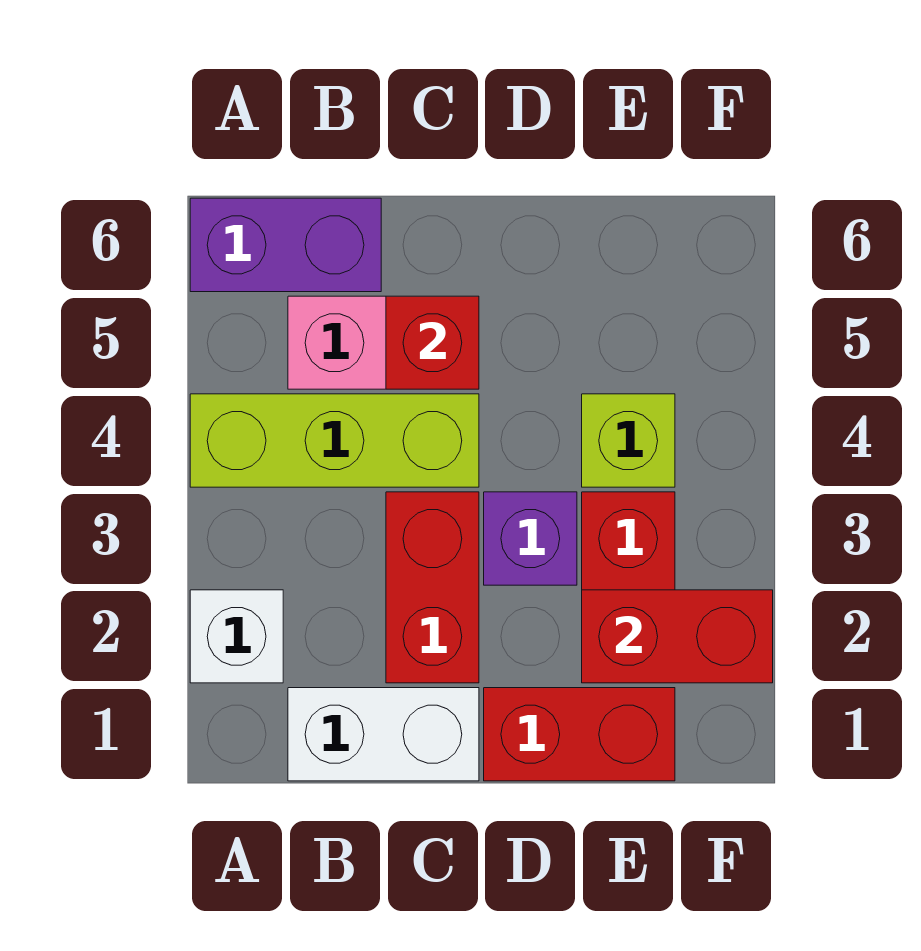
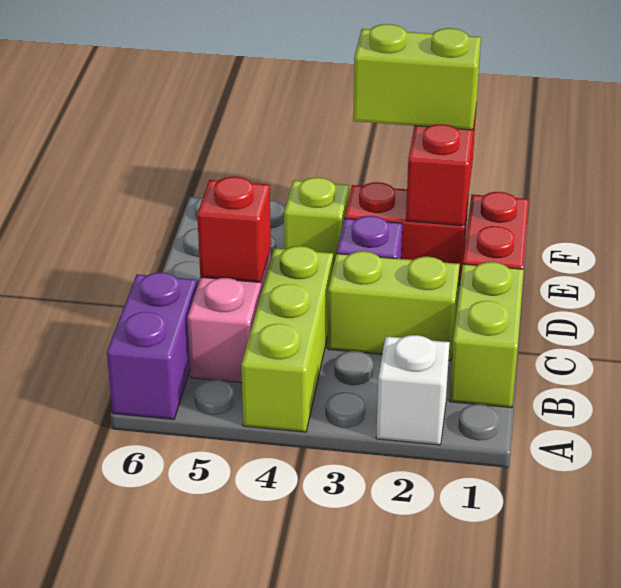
white 1x2 brick [288,688,479,781] -> lime 1x2 brick [449,262,524,408]
red 1x2 brick [386,492,479,683] -> lime 1x2 brick [328,251,460,360]
none -> lime 1x2 brick [353,24,481,130]

